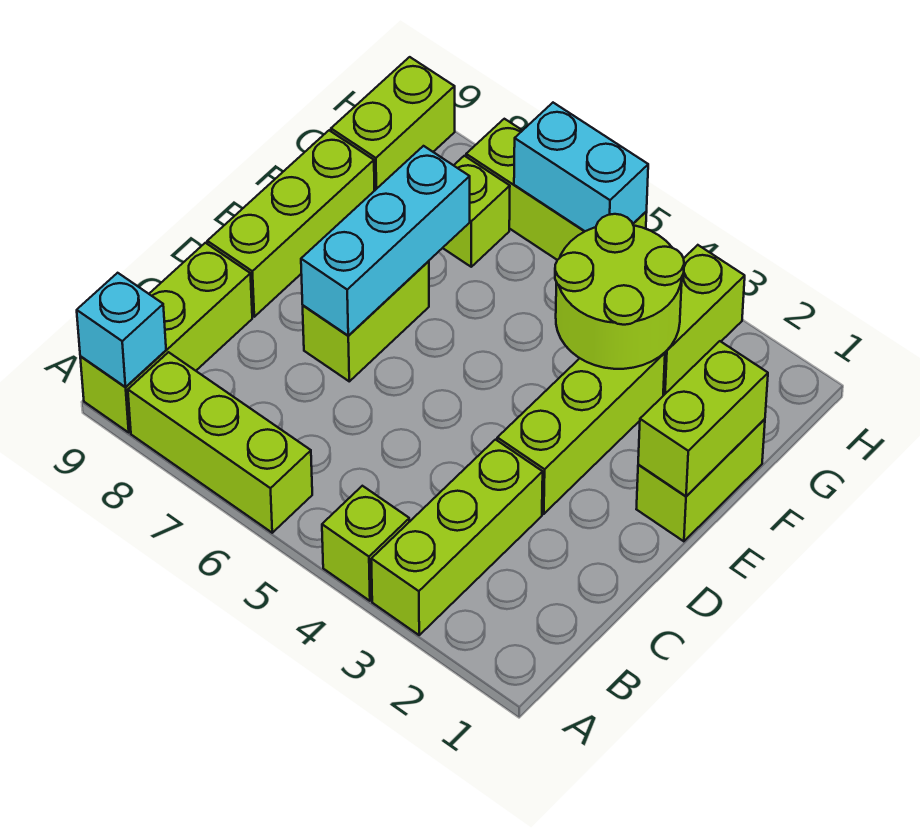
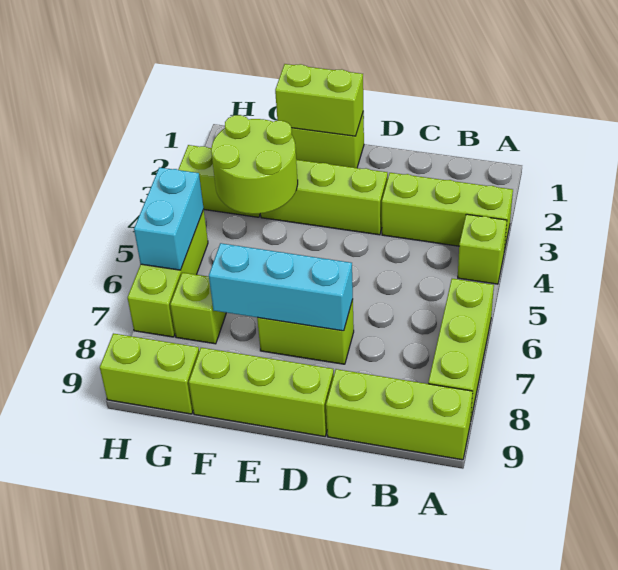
cyan 1x1 brick [77,273,166,387] -> none

